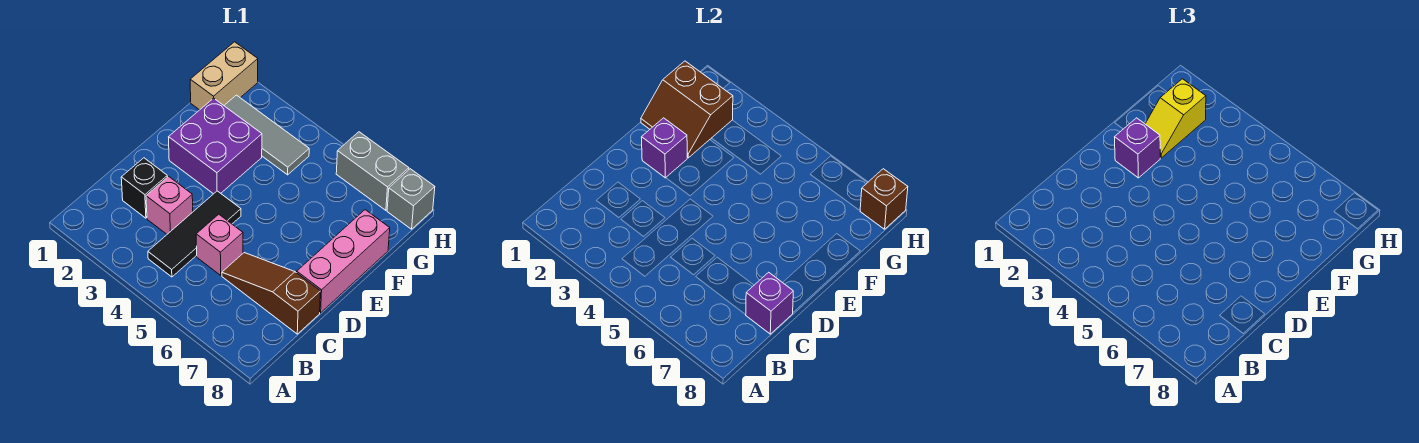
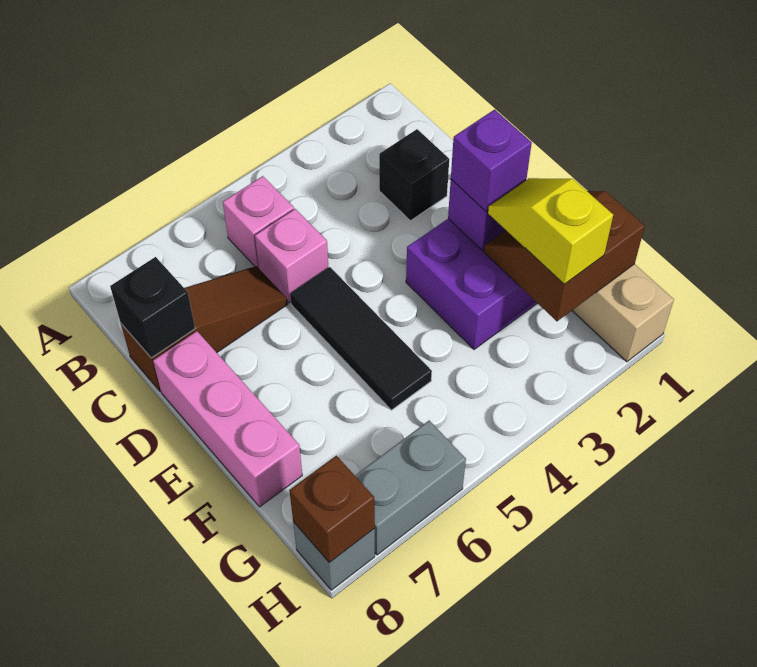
black 1x3 tile [148,191,241,277] -> black 1x3 tile moved to [290,267,432,410]
pink 1x1 brick [146,176,193,234] -> pink 1x1 brick moved to [223,176,294,268]
purple 1x1 brick [746,272,793,334] -> black 1x1 brick [110,257,195,358]
grey 1x3 tile [224,95,309,175] -> none

